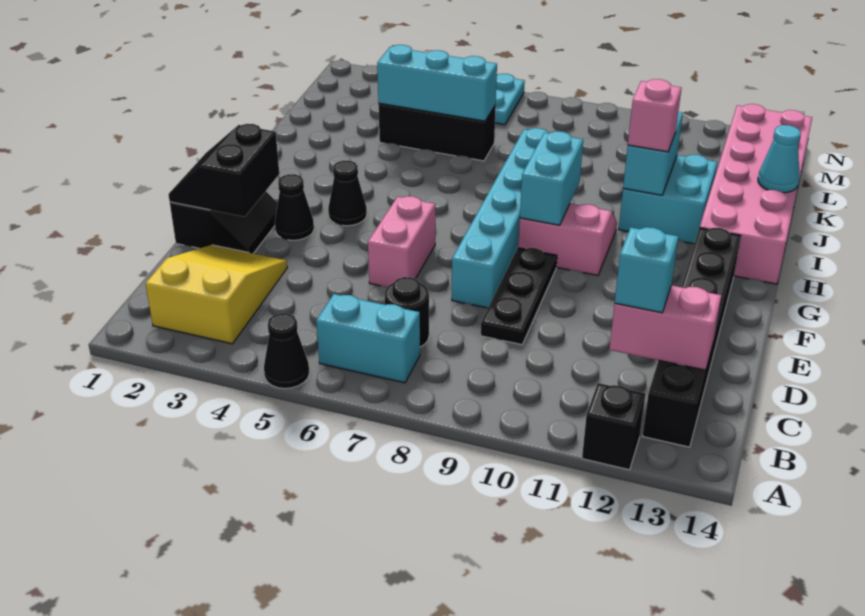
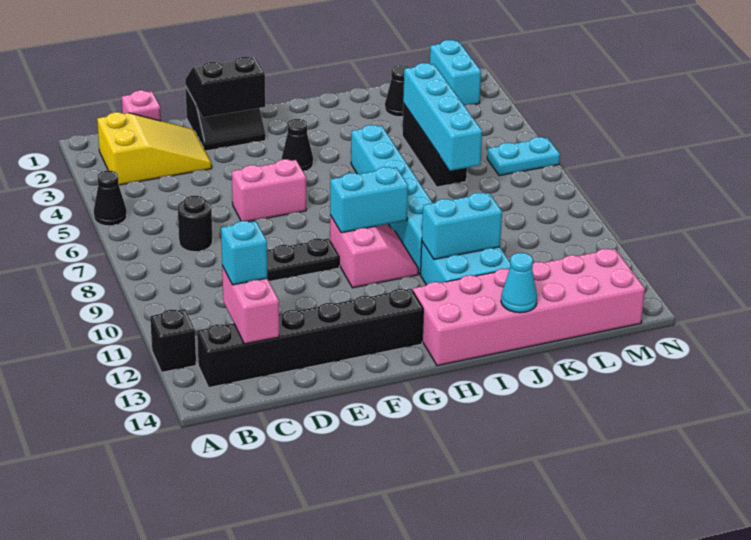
cyan 1x2 brick [316,294,420,383] -> cyan 1x2 brick moved to [430,40,481,106]
cyan 1x6 brick [452,128,549,308] -> cyan 1x6 brick turned to [351,125,433,275]
black 1x1 cone [275,174,314,240] -> black 1x1 cone moved to [385,65,409,117]
pink 1x1 brick [628,79,681,152] -> pink 1x1 brick moved to [122,90,161,121]
cyan 1x3 brick [377,45,497,121] -> cyan 1x4 brick [403,63,482,171]

